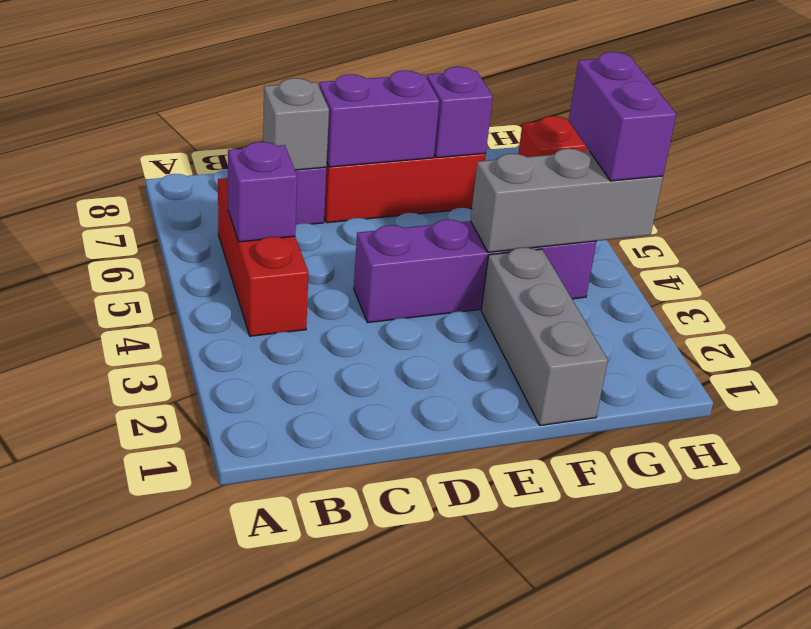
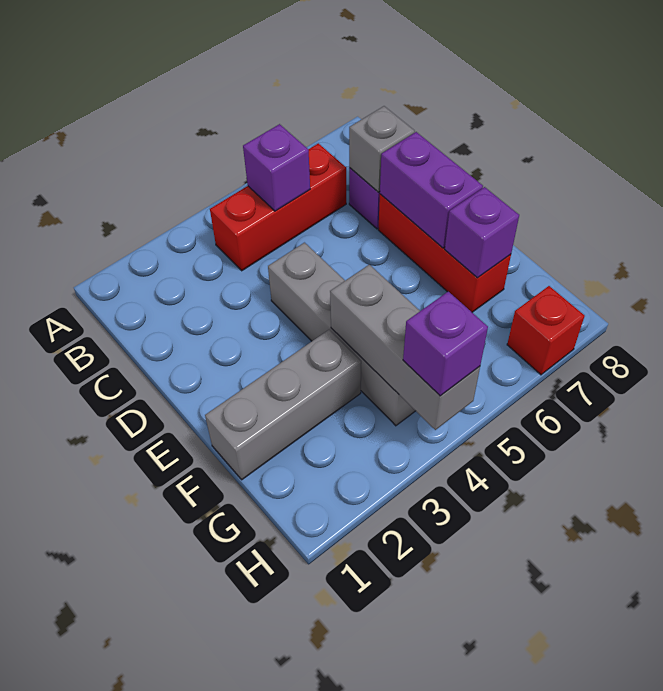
purple 1x4 brick [354,219,596,323] -> grey 1x4 brick [268,243,415,426]
purple 1x2 brick [569,52,676,181] -> purple 1x1 brick [403,292,488,396]

